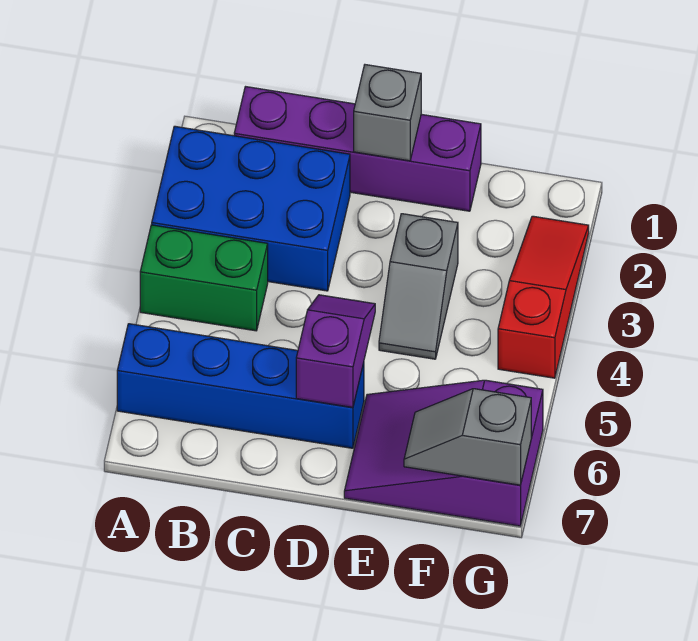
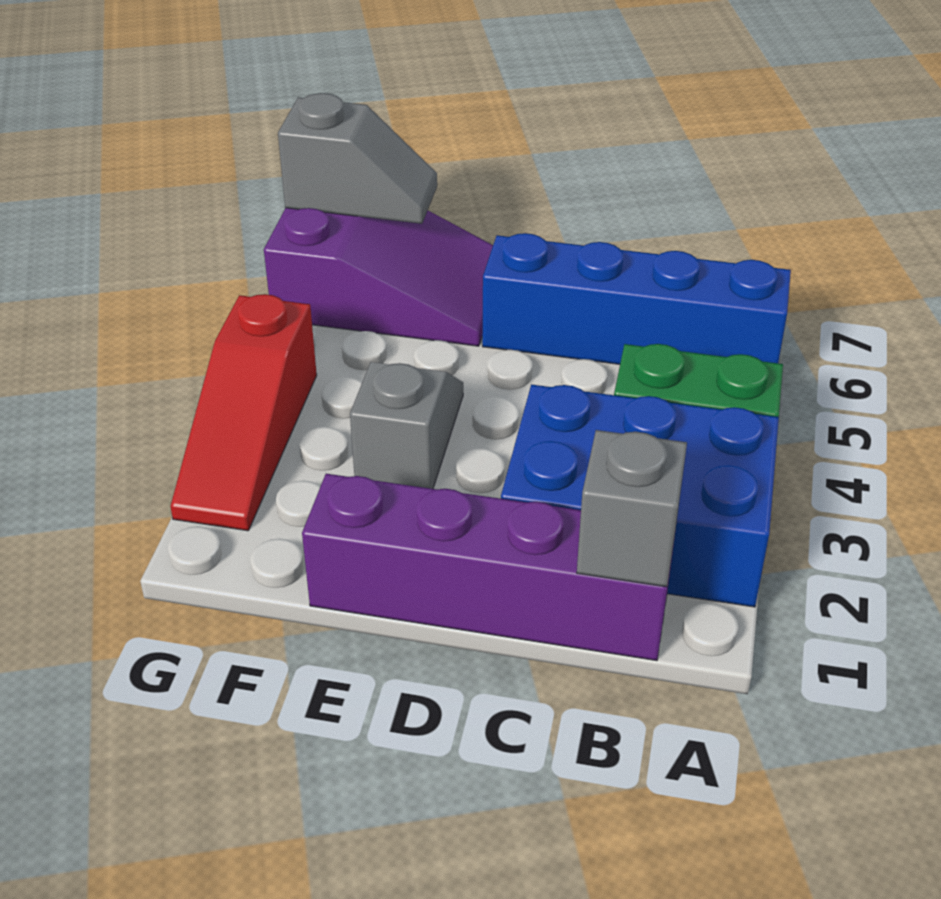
grey 1x1 brick [354,65,421,161] -> grey 1x1 brick moved to [577,430,687,587]
purple 1x2 slope [296,295,375,407] -> none

